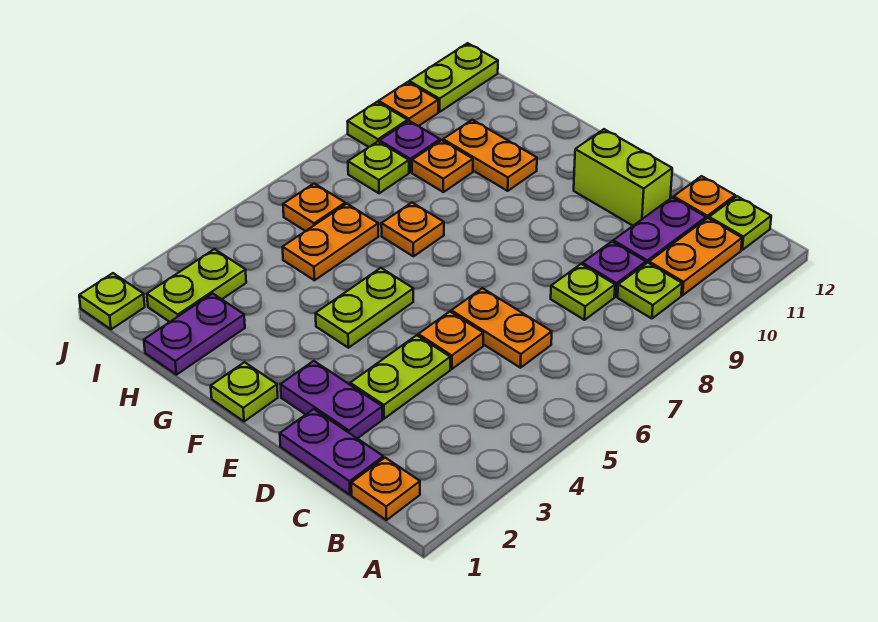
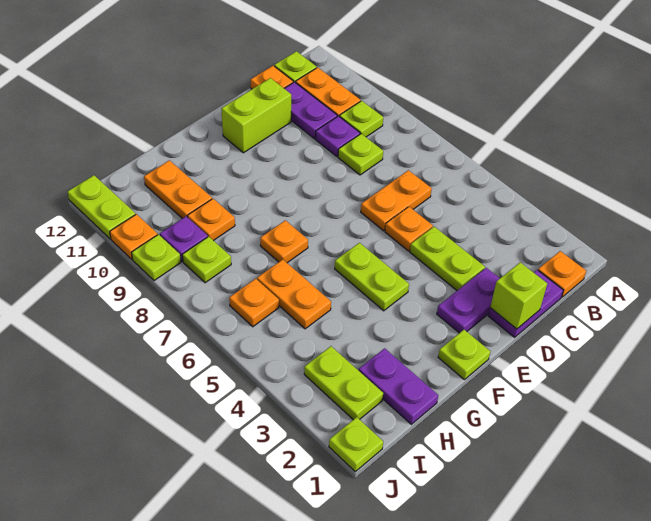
none -> lime 1x1 brick [490,262,547,329]
orange 1x2 plate [443,120,537,191] -> orange 1x2 plate turned to [144,160,212,219]

